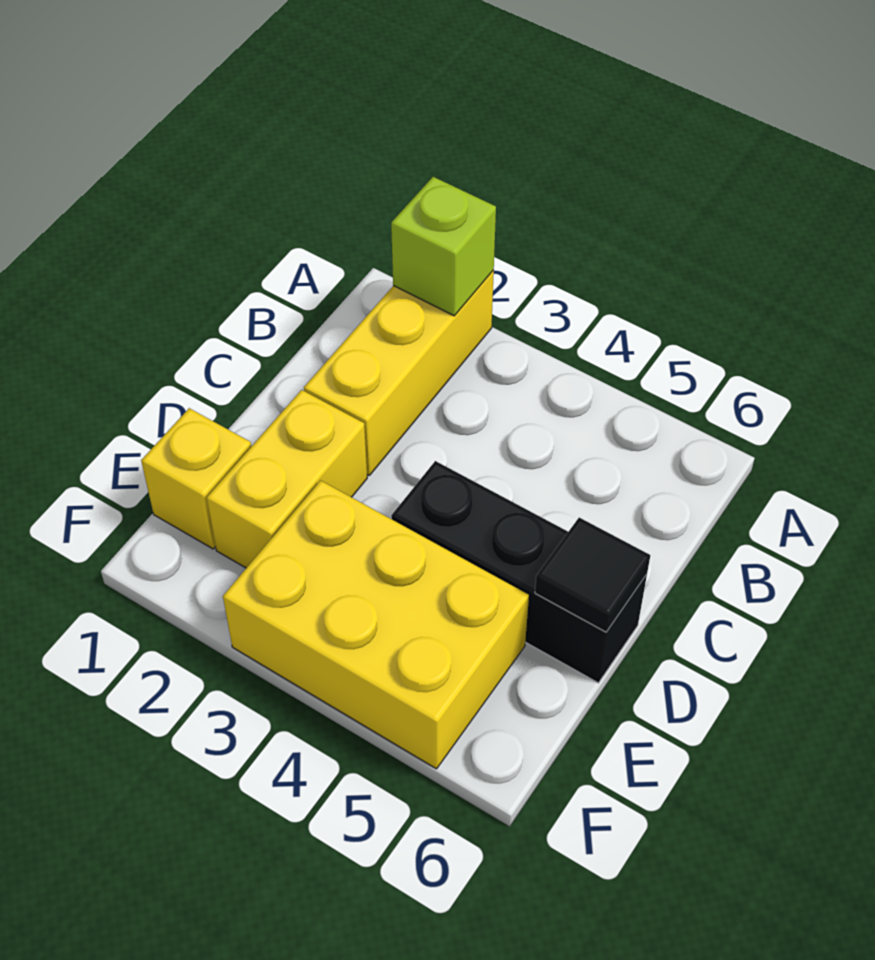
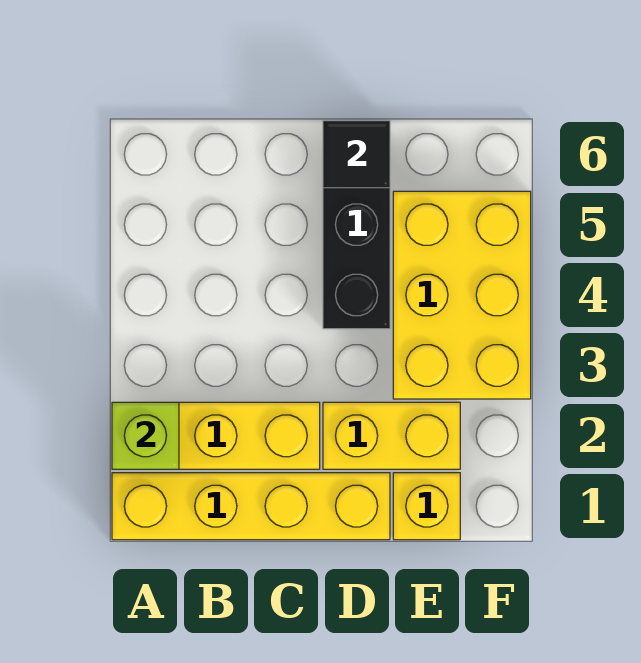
none -> yellow 1x4 brick [112,473,390,540]

